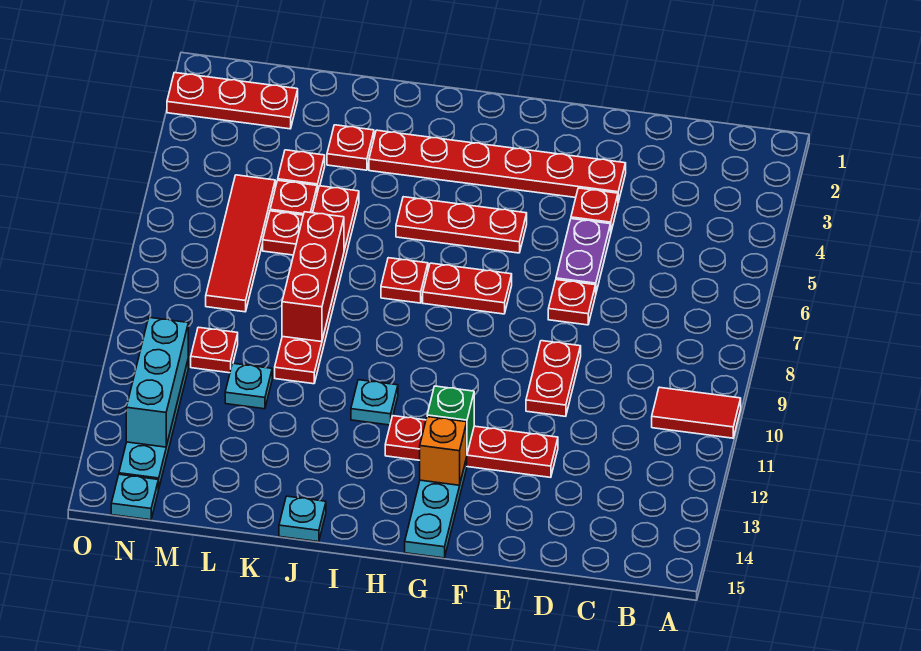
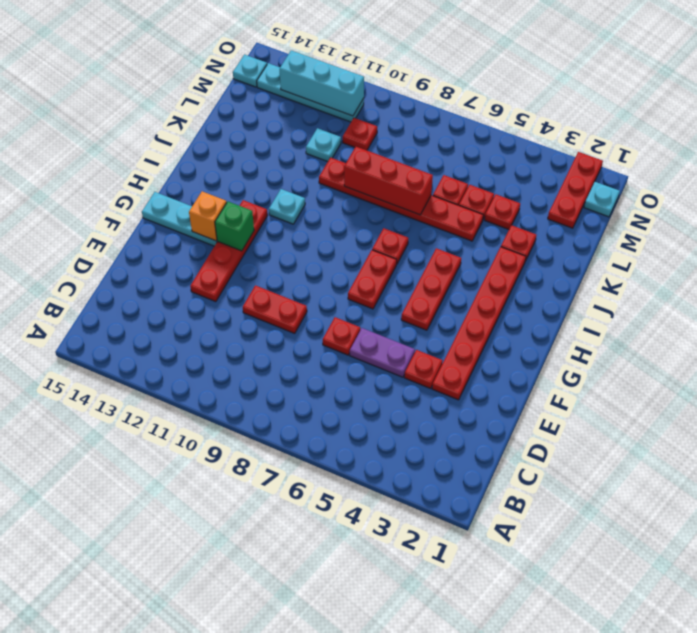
red 1x2 tile [652,387,741,438] -> none
cyan 1x1 plate [279,496,326,542] -> cyan 1x1 plate moved to [584,182,620,217]
red 1x4 tile [206,175,275,312] -> none

